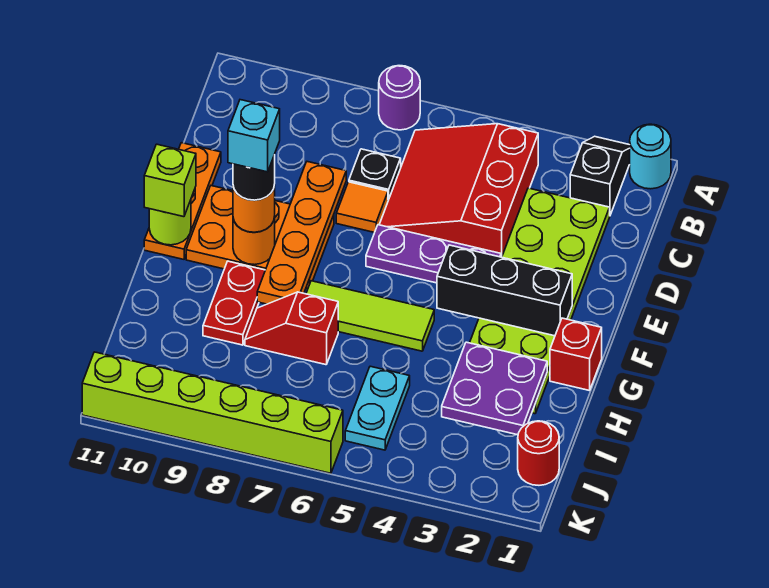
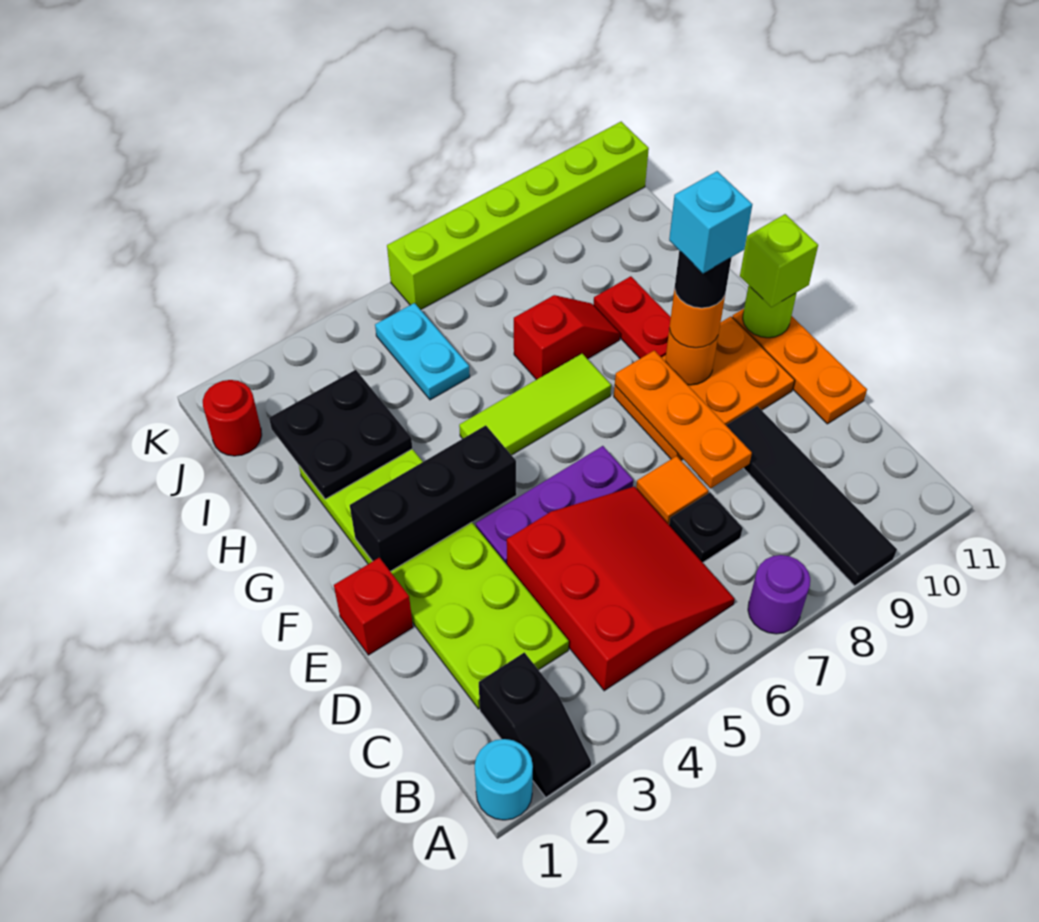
none -> black 1x4 tile [726,406,897,586]
orange 1x4 plate [257,162,346,304] -> orange 1x3 plate [615,350,752,488]
red 1x1 brick [550,318,602,391] -> red 1x1 brick moved to [334,558,413,655]
purple 2x2 plate [442,342,547,435] -> black 2x2 plate [269,370,412,499]

